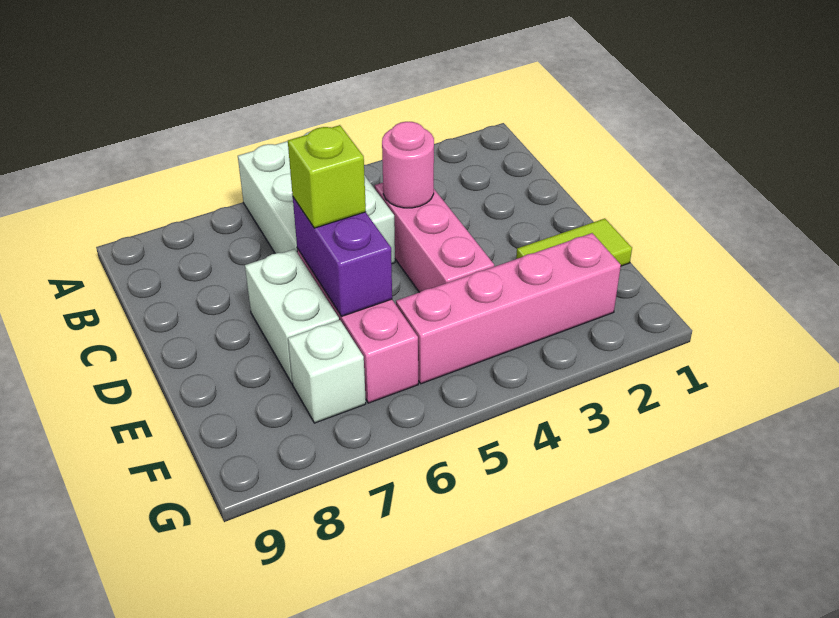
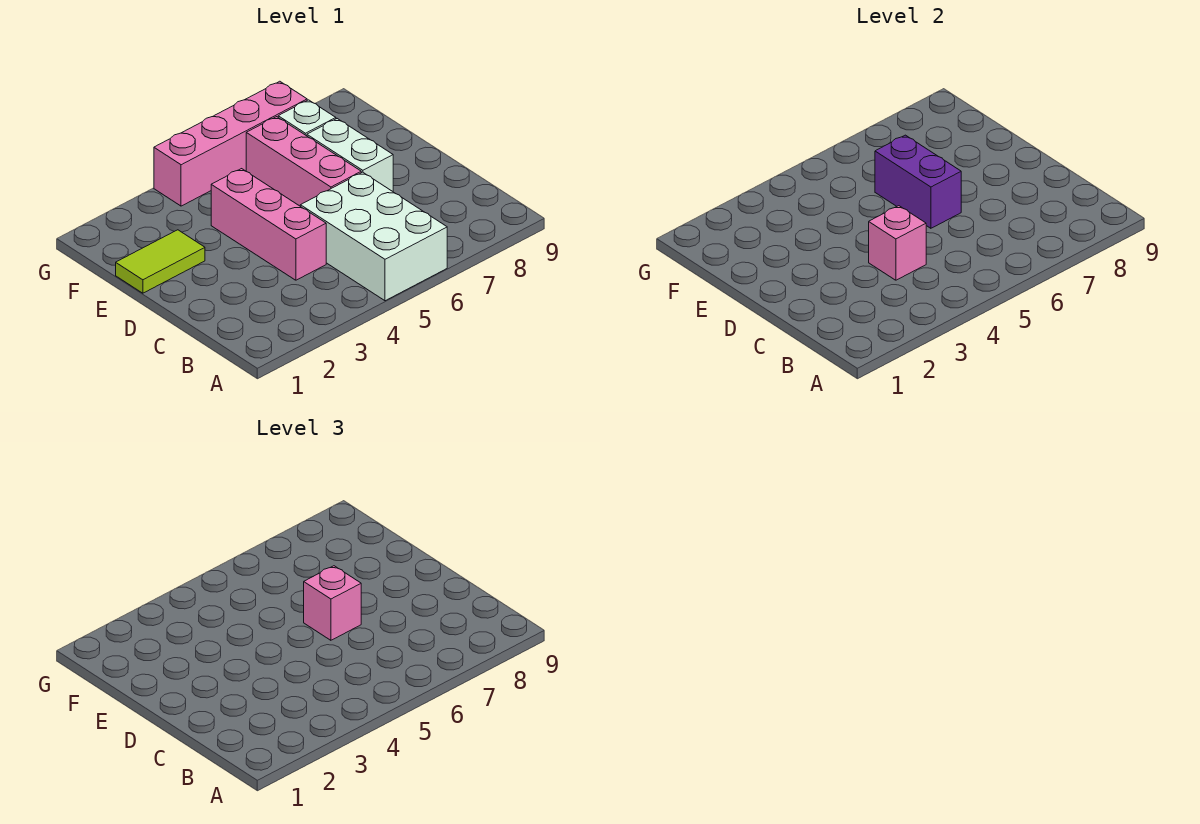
pink 1x1 round brick [382,122,434,208] -> pink 1x1 brick [869,206,926,280]
lime 1x1 brick [288,125,366,228] -> pink 1x1 brick [304,566,361,640]
pink 1x4 brick [396,233,621,384] -> pink 1x4 brick moved to [154,81,307,206]

